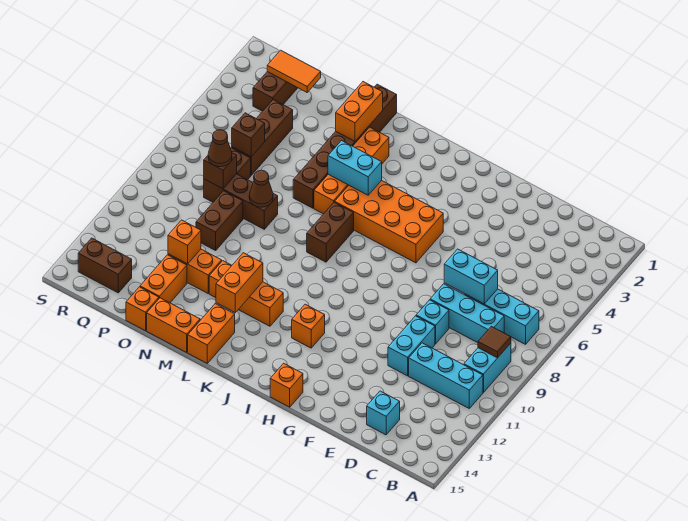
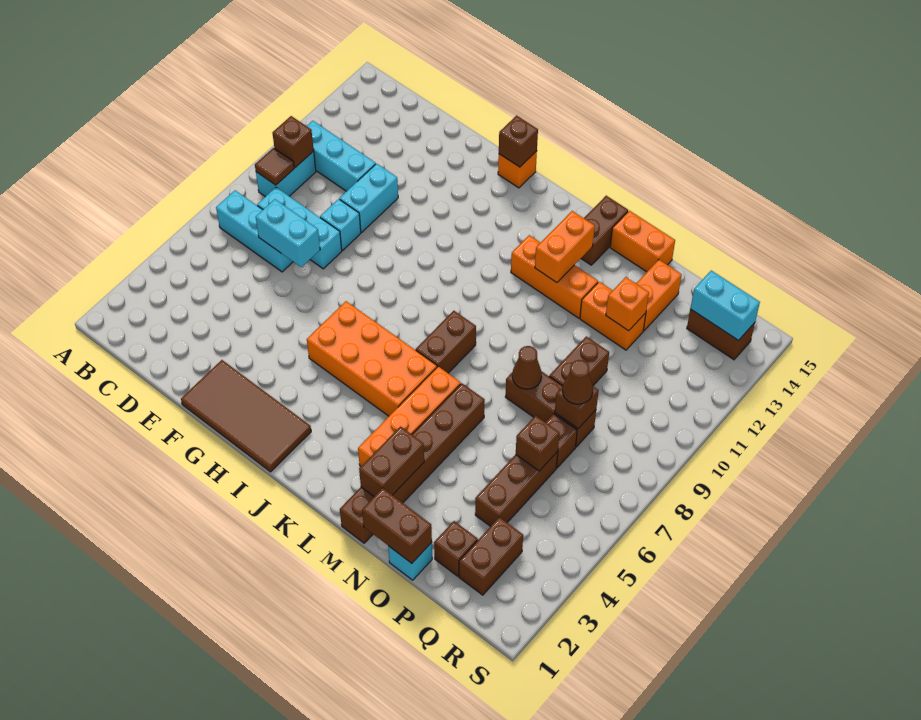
none -> brown 1x1 brick [273,116,314,168]
cyan 1x1 brick [367,391,400,435] -> cyan 1x1 brick moved to [388,542,432,580]
none -> brown 2x4 tile [181,360,311,472]
none -> brown 1x1 brick [499,116,538,167]
orange 1x1 brick [292,304,325,348] -> none
cyan 1x2 brick [328,141,382,195] -> cyan 1x2 brick moved to [690,271,760,341]
orange 1x2 brick [188,304,235,363] -> brown 1x2 brick [581,196,628,265]
orange 1x2 brick [336,82,383,141] -> brown 1x2 brick [359,427,424,496]
none -> brown 1x2 brick [362,488,432,563]
orange 1x1 brick [126,287,159,331] -> none
none -> brown 1x1 brick [434,521,478,576]
orange 1x2 tile [267,50,321,92] -> none

